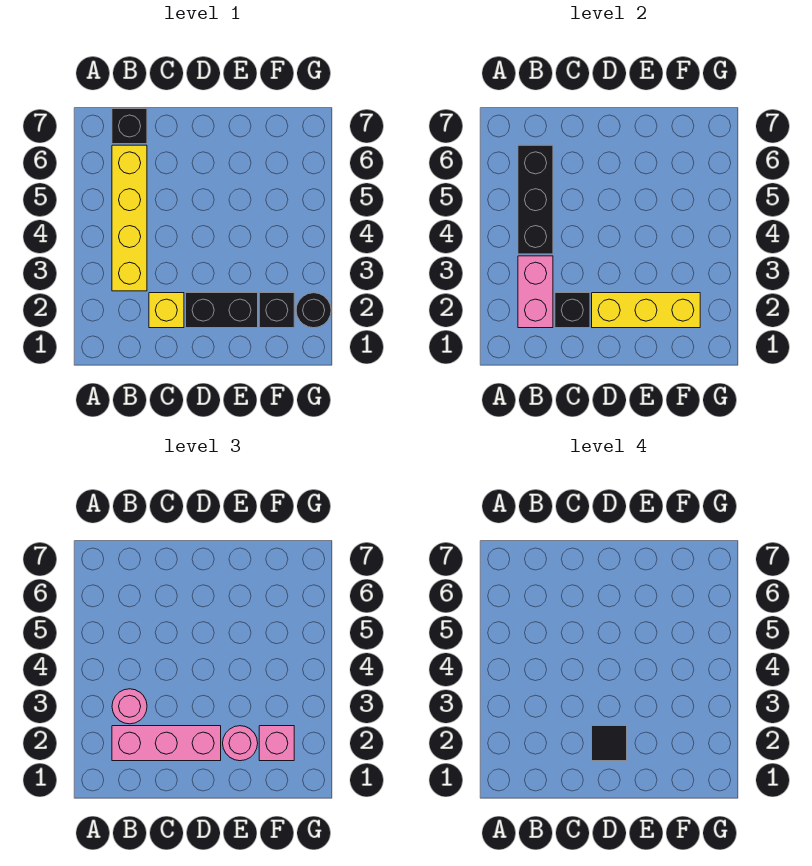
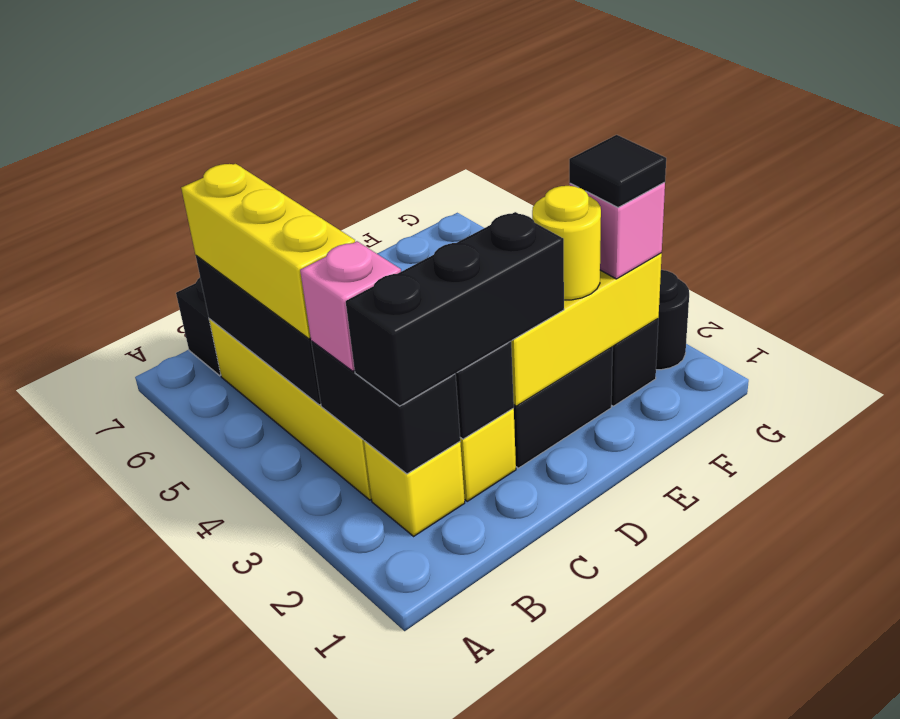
none -> yellow 1x1 brick [364,441,465,536]
pink 1x2 brick [518,256,553,328] -> black 1x2 brick [311,341,460,474]
pink 1x3 brick [112,726,221,761] -> black 1x3 brick [346,212,564,406]
pink 1x1 round brick [112,689,147,724] -> pink 1x1 brick [300,241,401,371]
none -> yellow 1x3 brick [181,164,355,339]
black 1x1 tile [592,726,627,761] -> black 1x1 tile moved to [569,135,666,208]
pink 1x1 round brick [223,726,258,761] -> yellow 1x1 round brick [532,186,601,300]

